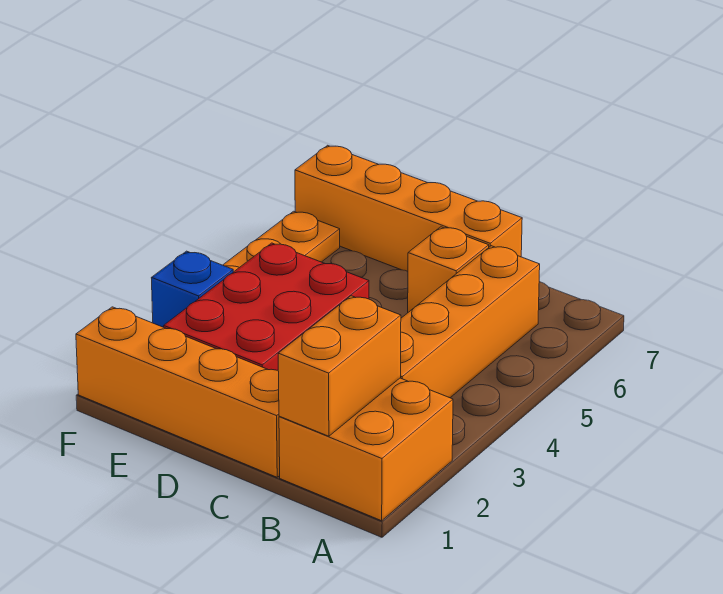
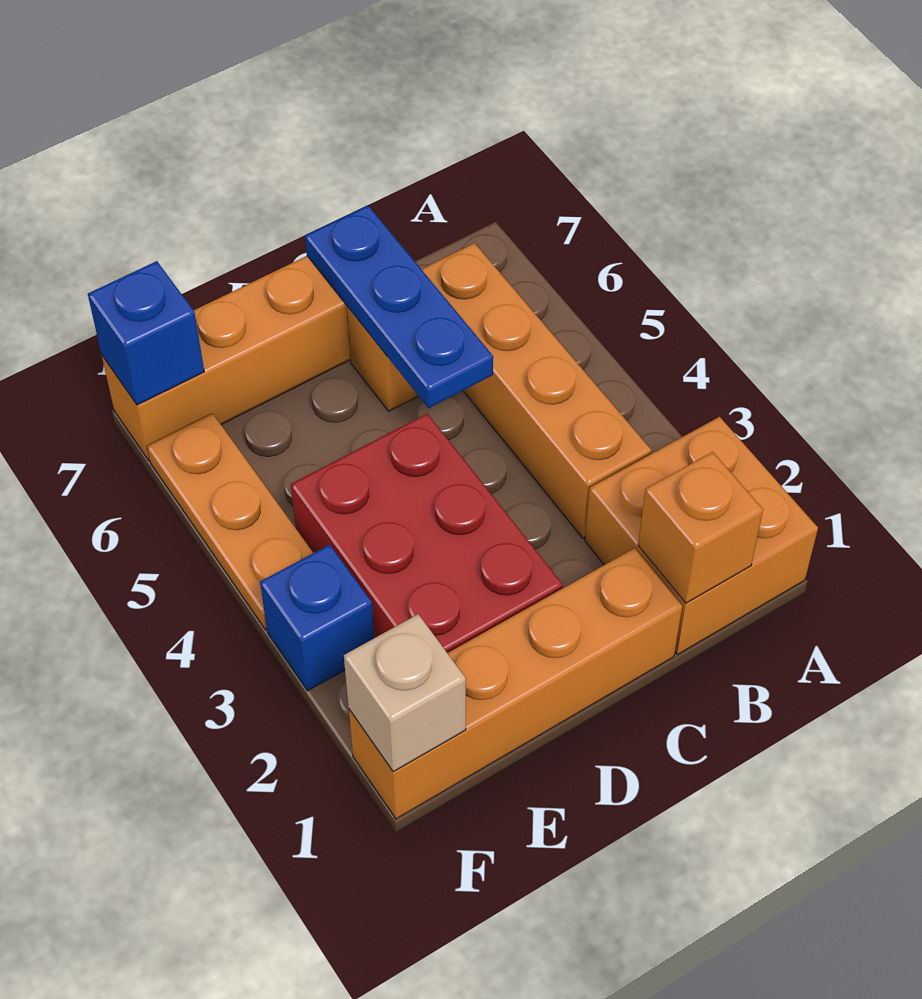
orange 1x2 brick [278,296,401,436] -> orange 1x1 brick [638,452,763,603]
none -> blue 1x3 plate [305,206,493,408]
none -> tan 1x1 brick [344,614,466,772]
none -> blue 1x1 brick [88,261,204,405]

